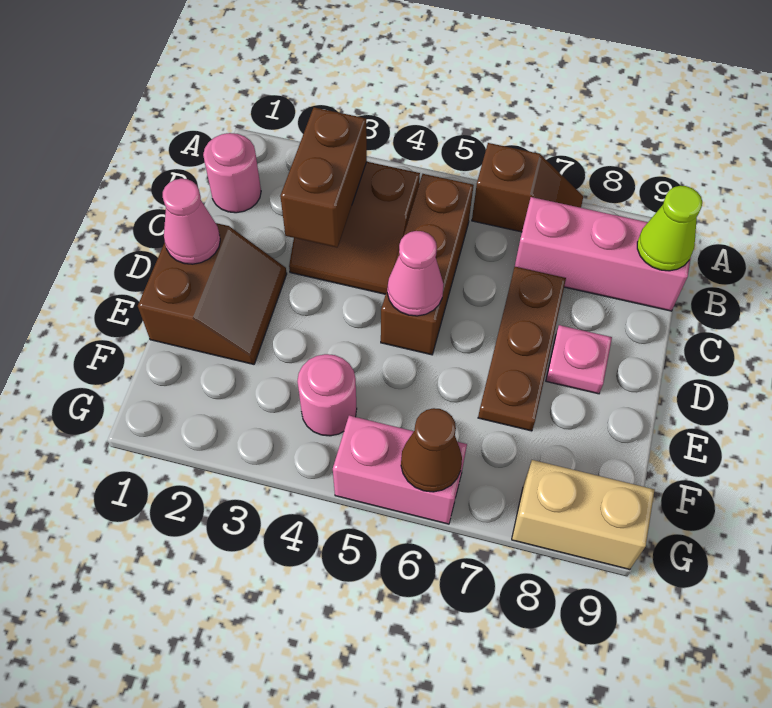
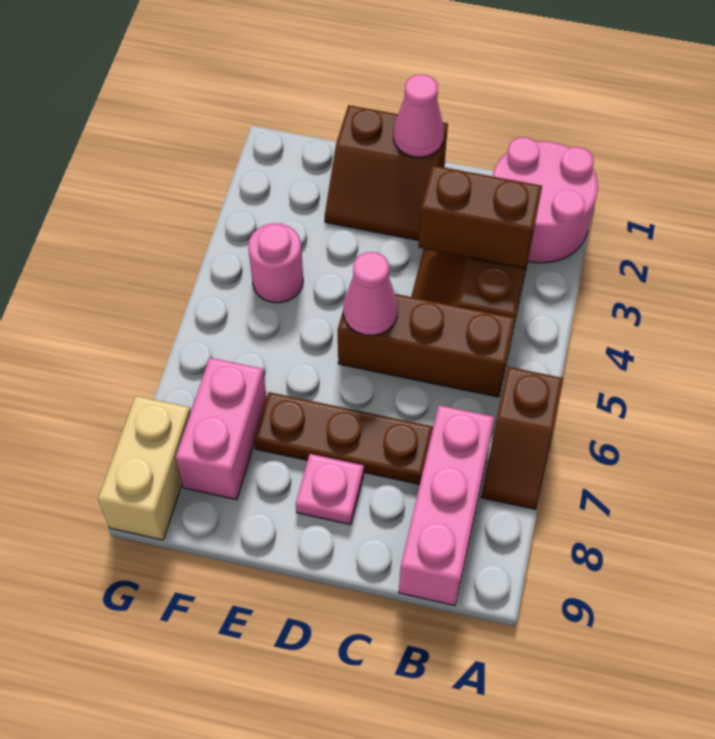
pink 1x1 round brick [203,133,261,213] -> pink 2x2 round brick [493,137,598,263]
lime 1x1 cone [637,186,702,271] -> none
pink 1x2 brick [333,416,467,524] -> pink 1x2 brick moved to [176,358,267,500]
brown 1x1 cone [401,408,462,492] -> none

